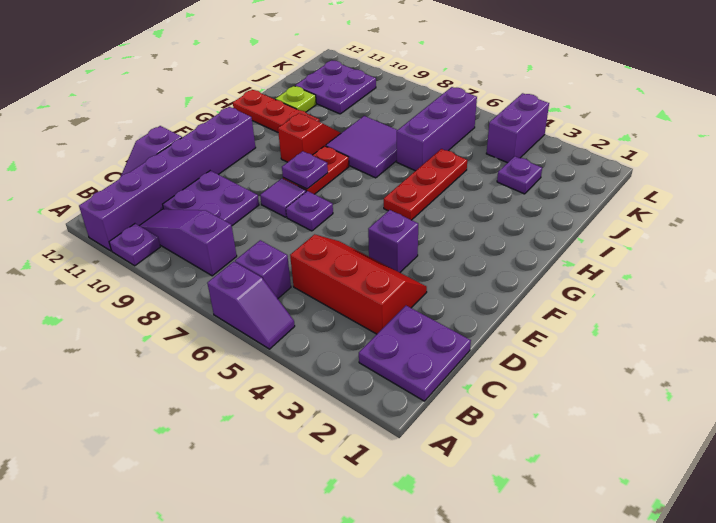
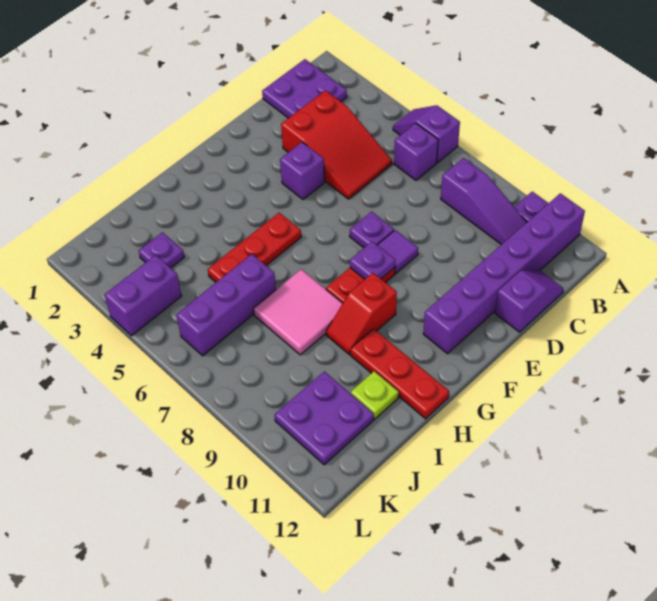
red 2x3 slope [290,234,427,334] -> red 2x3 slope turned to [281,90,392,199]
purple 2x2 plate [163,171,259,226] -> none
purple 2x2 tile [326,116,397,178] -> pink 2x2 tile [253,269,343,355]

